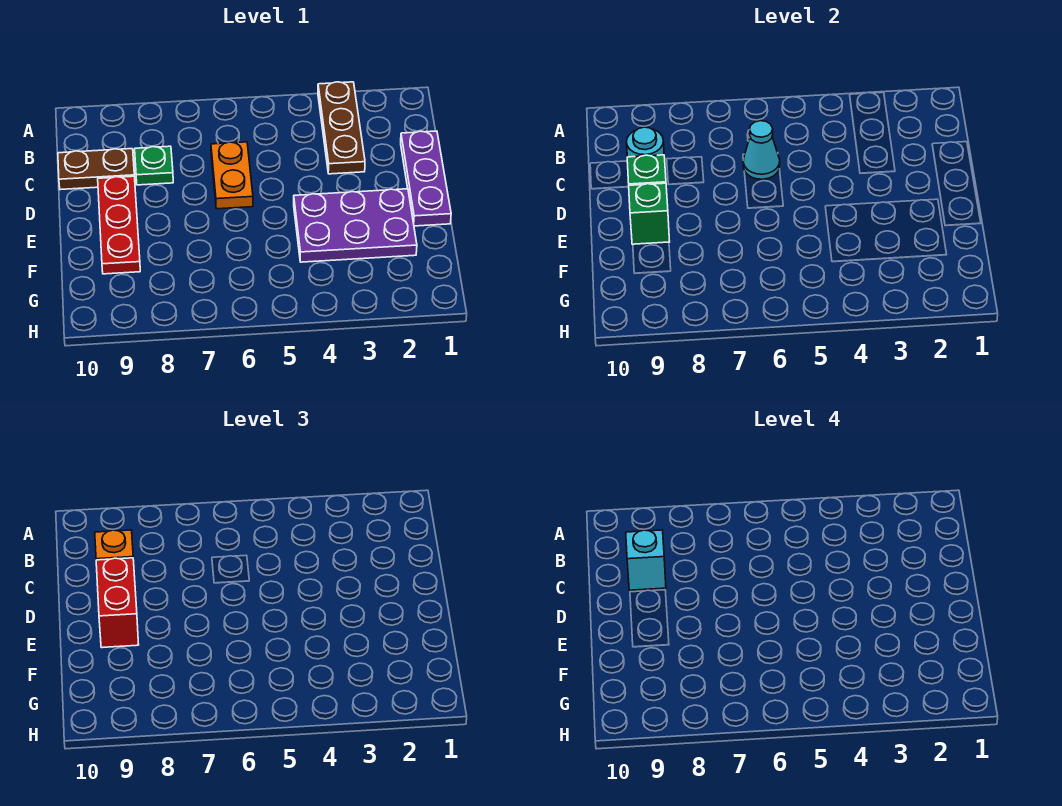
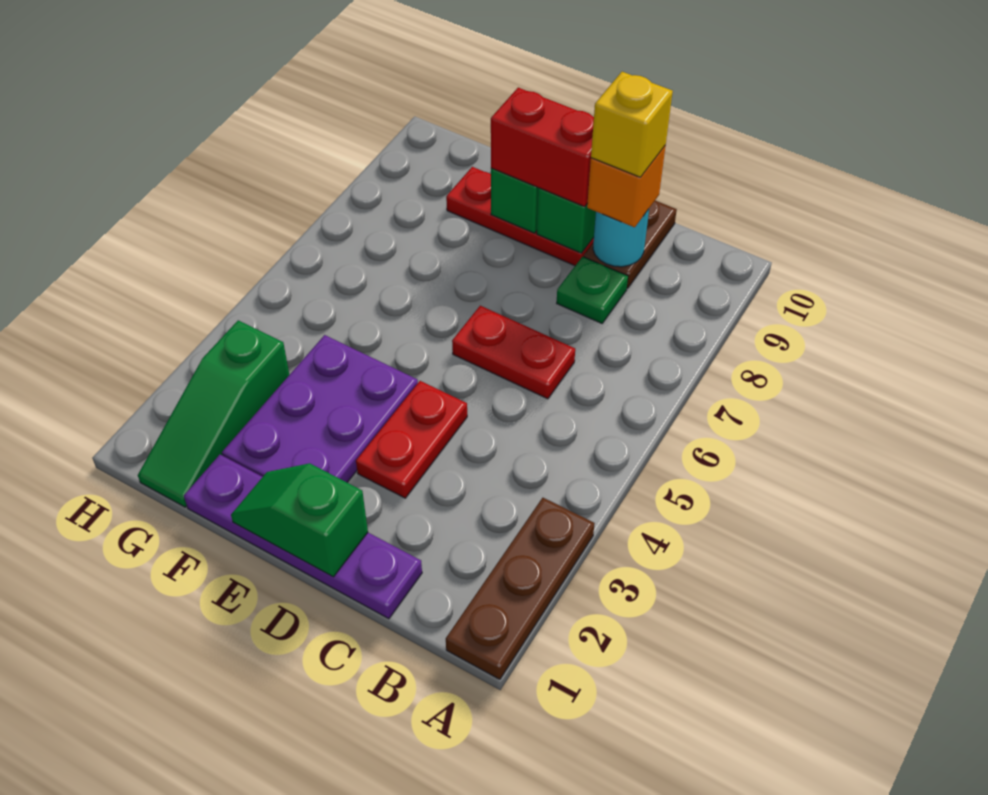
brown 1x3 plate [318,82,365,174] -> brown 1x3 plate turned to [446,498,595,679]
purple 1x3 plate [401,131,451,226] -> purple 1x4 plate [184,455,422,619]
orange 1x2 plate [211,142,253,209] -> red 1x2 plate [452,306,575,399]
cyan 1x1 cone [743,121,780,179] -> none
cyan 1x1 brick [626,530,666,590] -> yellow 1x1 brick [591,72,673,177]
none -> green 1x2 slope [231,463,368,577]
none -> red 1x2 plate [356,381,467,498]
none -> green 1x3 slope [138,320,289,507]

